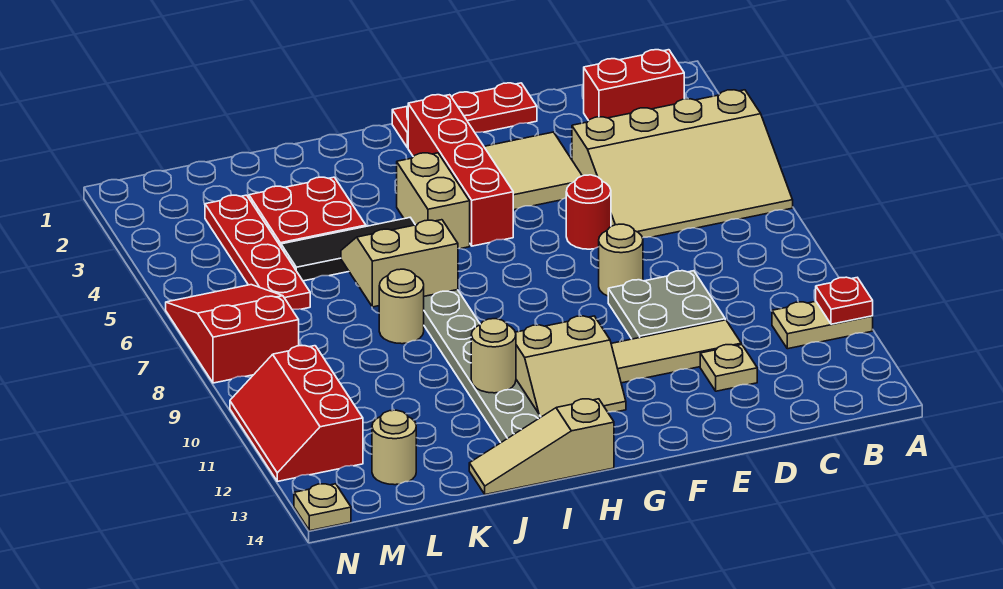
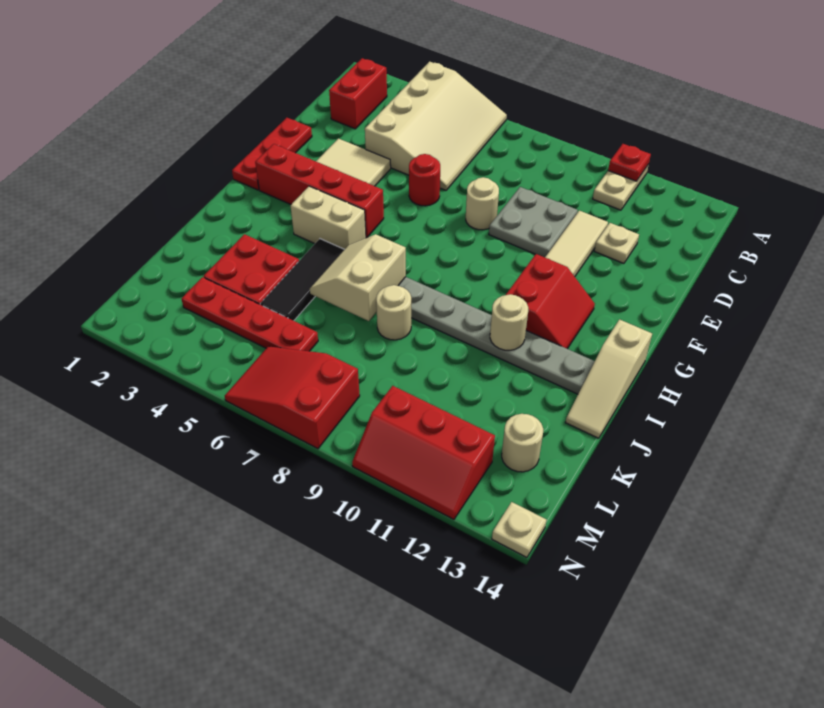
tan 2x2 slope [515,316,626,417] -> red 2x2 slope [506,254,595,349]

